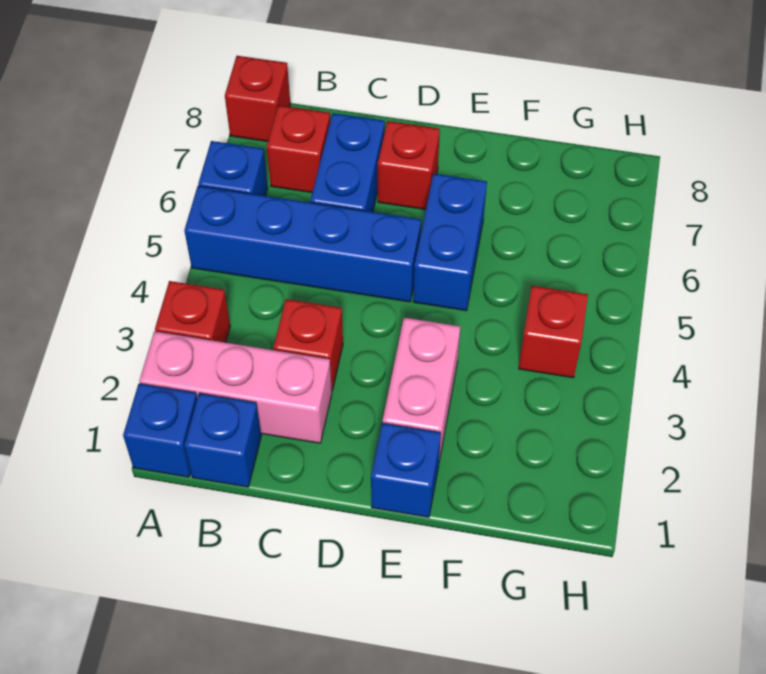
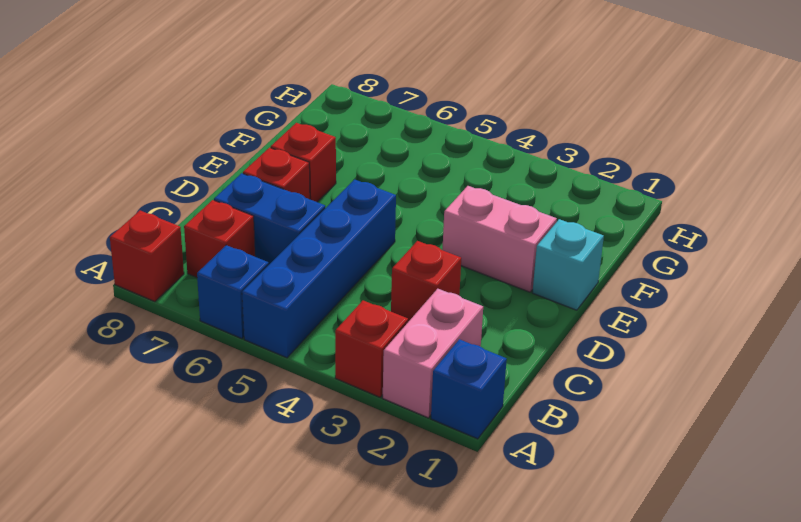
pink 1x3 brick [139,331,332,443] -> pink 1x2 brick [383,289,483,418]
blue 1x1 brick [184,393,261,487] -> none
blue 1x1 brick [371,423,441,517] -> cyan 1x1 brick [532,219,604,310]
blue 1x2 brick [413,174,487,311] -> none
red 1x1 brick [519,286,588,378] -> red 1x1 brick moved to [271,123,336,202]

